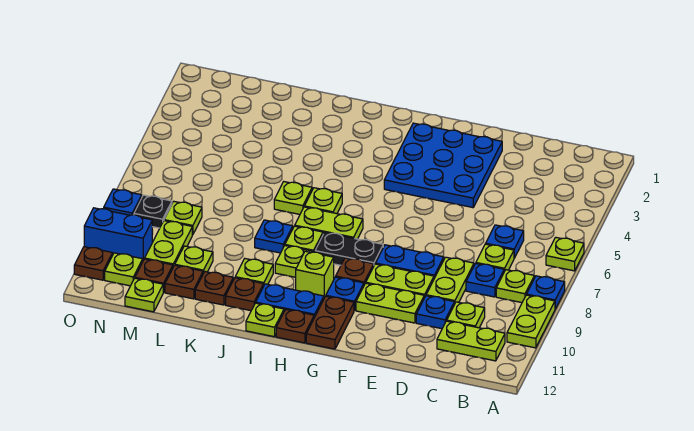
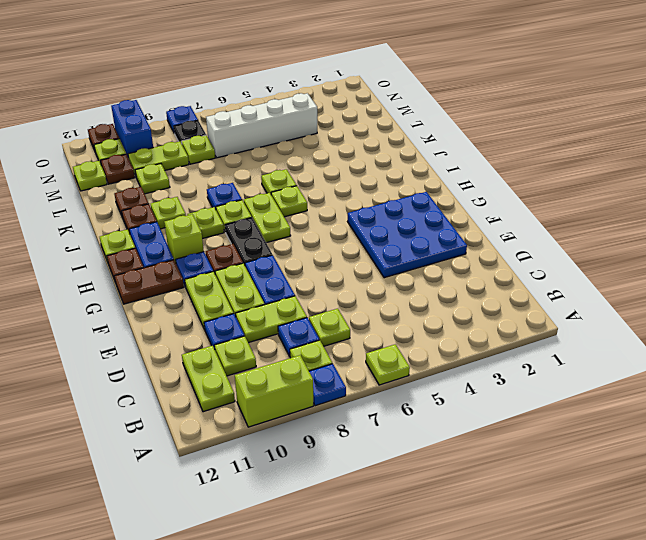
lime 1x2 plate [507,295,555,348] -> lime 1x2 brick [235,355,313,427]
blue 1x1 plate [486,225,524,258] -> none
brown 1x1 plate [165,265,203,299] -> none
none -> white 1x4 brick [206,93,317,158]

